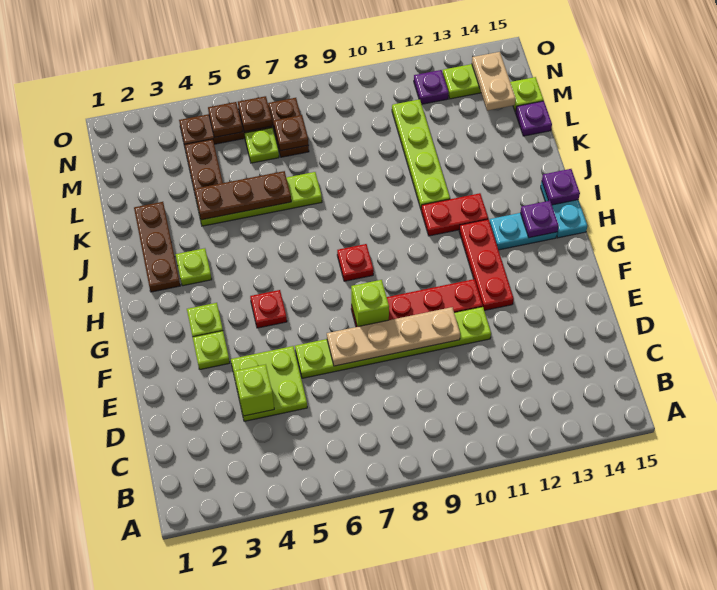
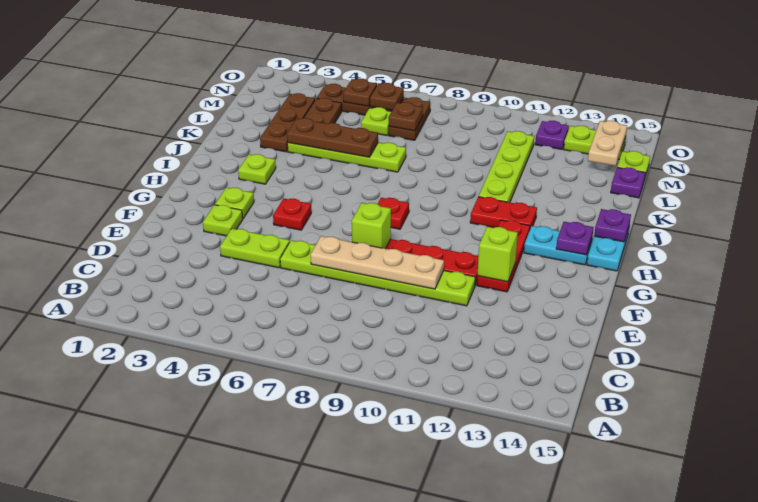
lime 2x2 plate [231,346,307,421] -> lime 1x2 plate [220,229,290,268]
lime 1x1 brick [234,364,274,416] -> lime 1x1 brick moved to [477,226,518,282]
brown 1x3 plate [134,202,180,292] -> brown 1x3 plate moved to [260,93,315,152]

